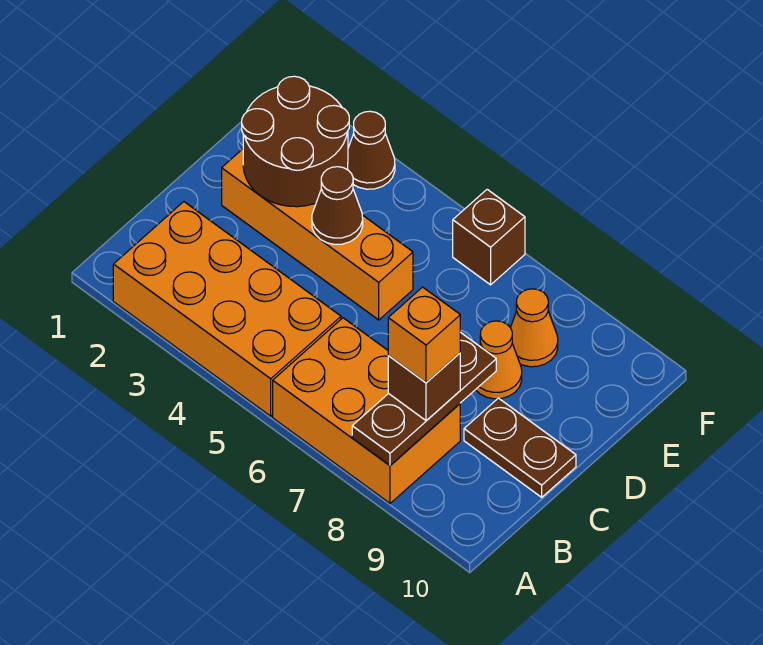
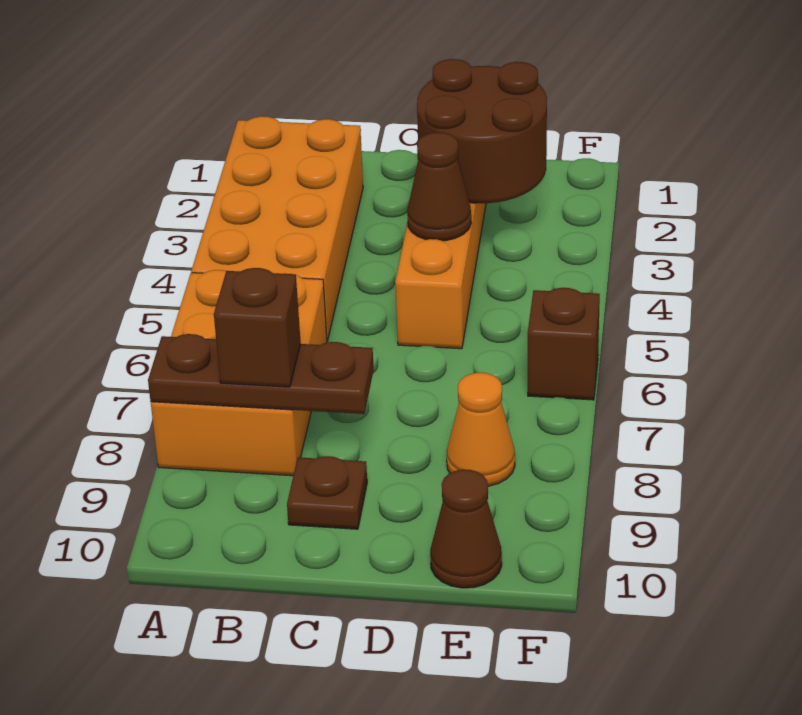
orange 1x1 brick [388,287,460,383] -> none
brown 1x2 plate [464,398,576,497] -> brown 1x1 plate [287,456,367,529]
orange 1x1 cone [476,321,522,399] -> none
brown 1x1 cone [347,111,395,189] -> brown 1x1 cone moved to [430,469,502,588]

